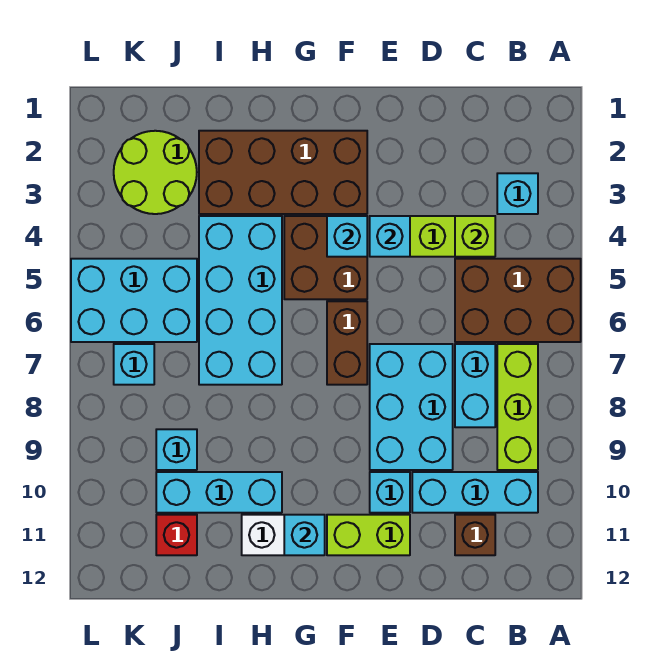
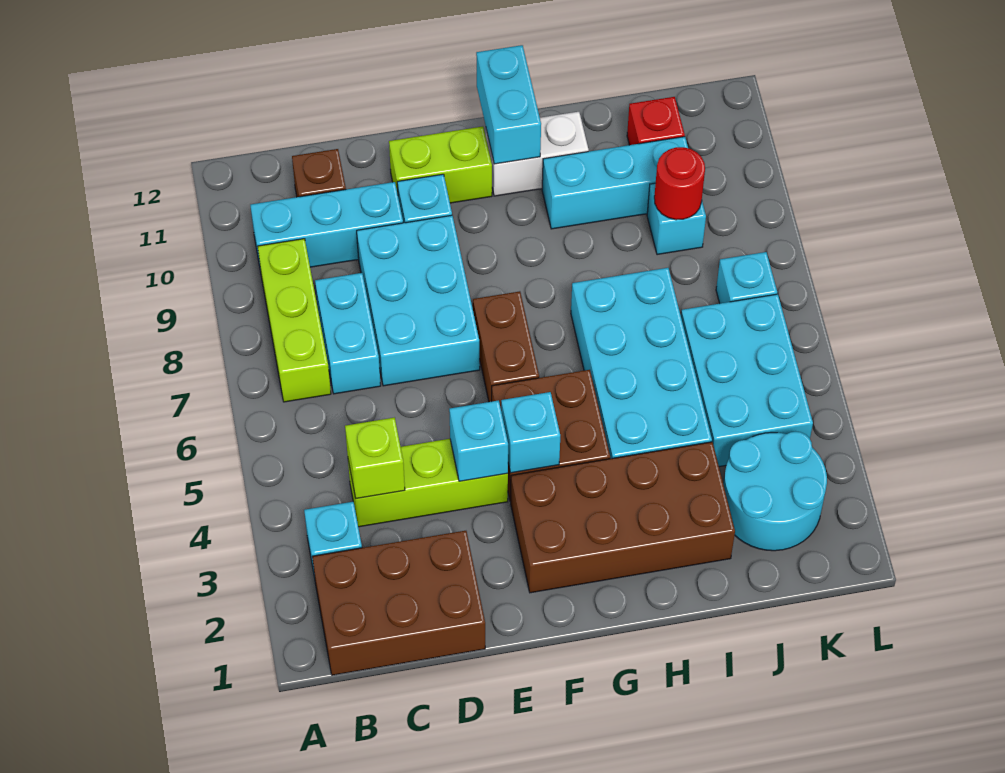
brown 2x3 brick [455,259,581,342] -> brown 2x3 brick moved to [312,531,485,675]
cyan 1x1 brick [284,515,325,555] -> cyan 1x2 brick [476,45,541,164]
lime 2x2 round brick [114,131,197,214] -> cyan 2x2 round brick [723,432,827,551]
cyan 2x3 brick [71,259,197,342] -> cyan 2x3 brick turned to [681,294,813,467]
none -> red 1x1 round brick [654,147,705,220]

